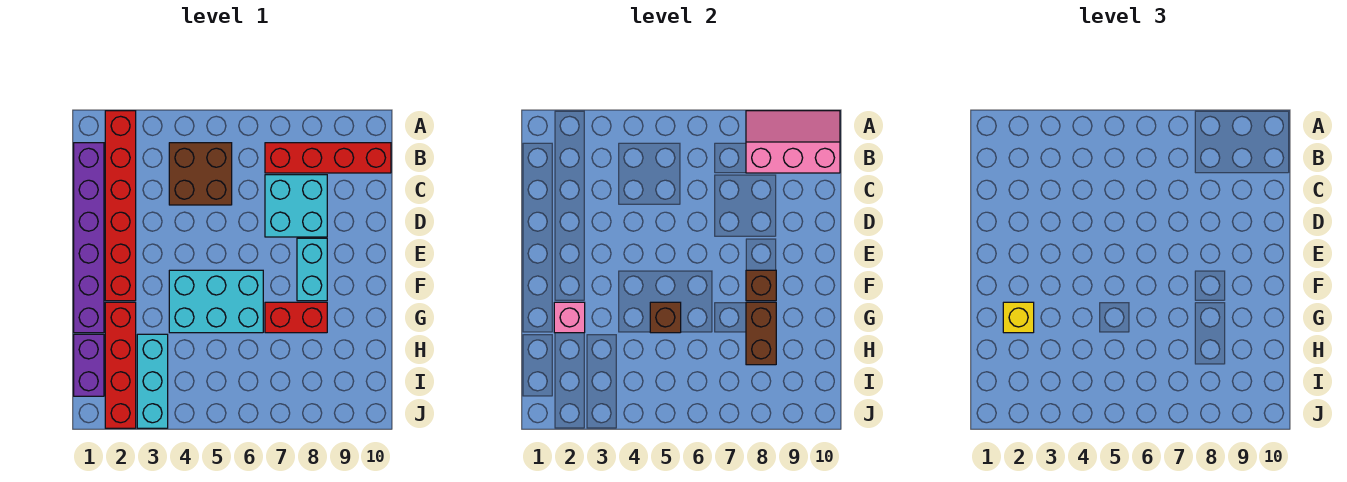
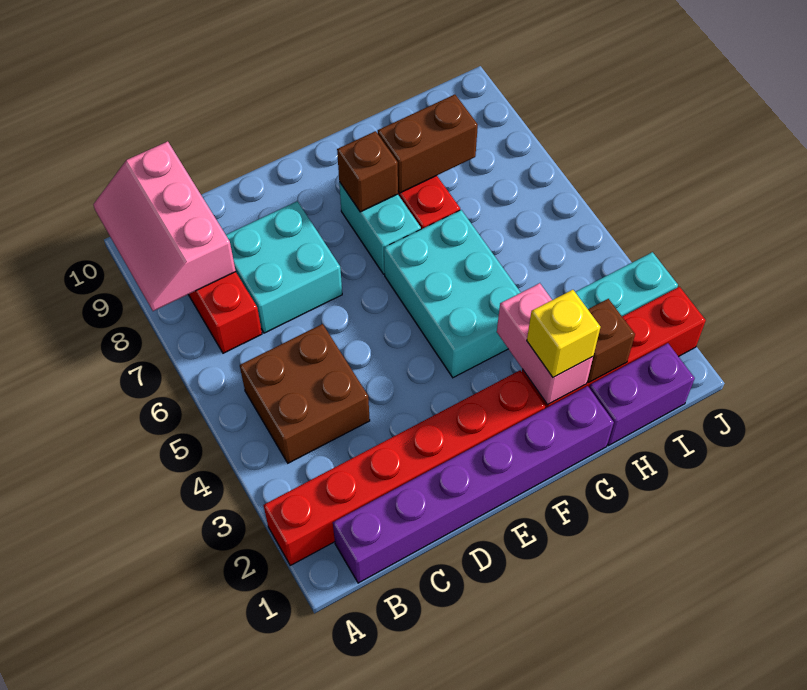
cyan 1x2 brick [297,238,327,301] -> cyan 1x2 brick turned to [339,182,421,274]
pink 1x1 brick [554,302,585,333] -> pink 1x2 brick [497,283,593,405]
brown 1x1 brick [650,302,681,333] -> brown 1x1 brick moved to [587,299,635,383]

